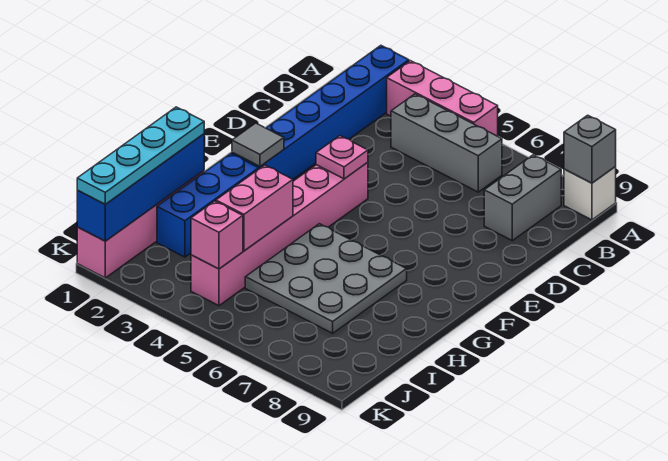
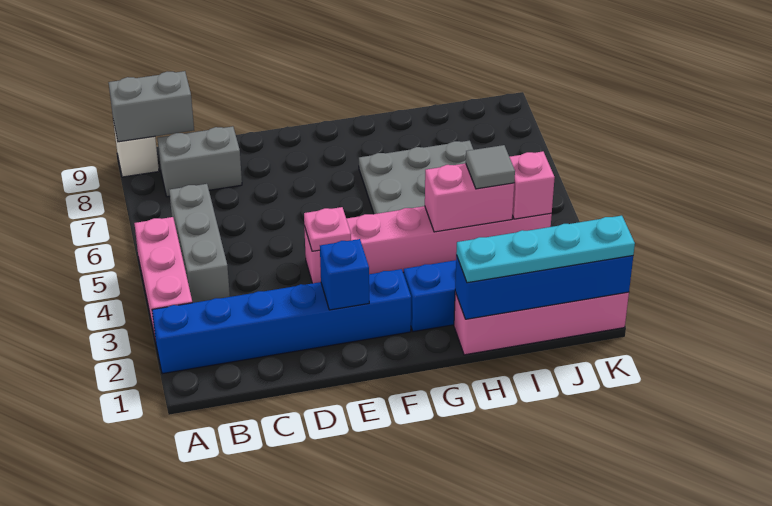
grey 1x1 brick [564,115,616,183] -> grey 1x2 brick [109,71,194,142]
none -> blue 1x1 brick [320,239,369,310]
grey 1x1 tile [232,123,284,166] -> grey 1x1 tile moved to [466,145,515,189]

